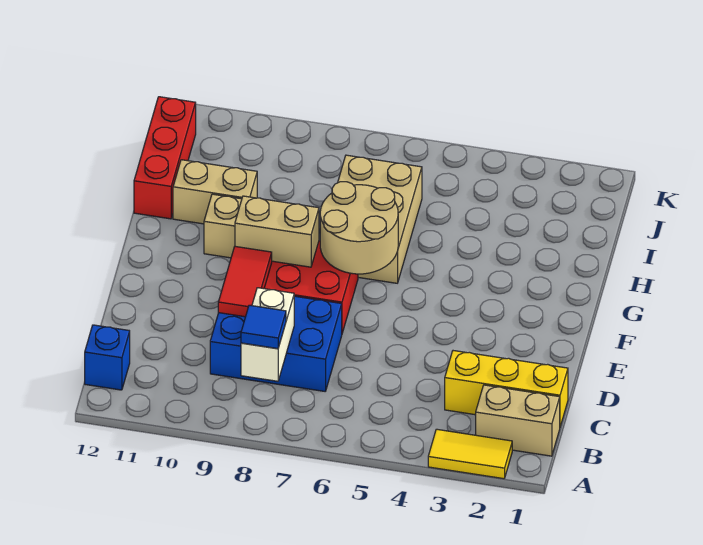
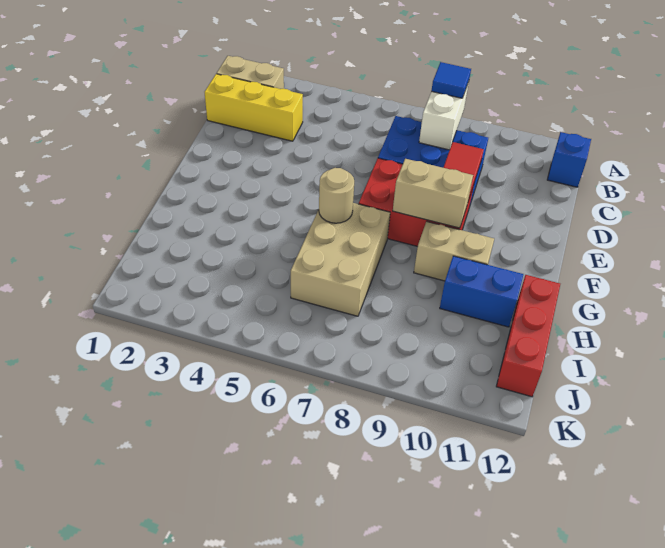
yellow 1x2 tile [428,429,512,479] -> none
tan 2x2 round brick [320,182,398,274] -> tan 1x1 round brick [319,168,354,223]
tan 1x2 brick [173,160,257,224] -> blue 1x2 brick [440,256,523,327]

